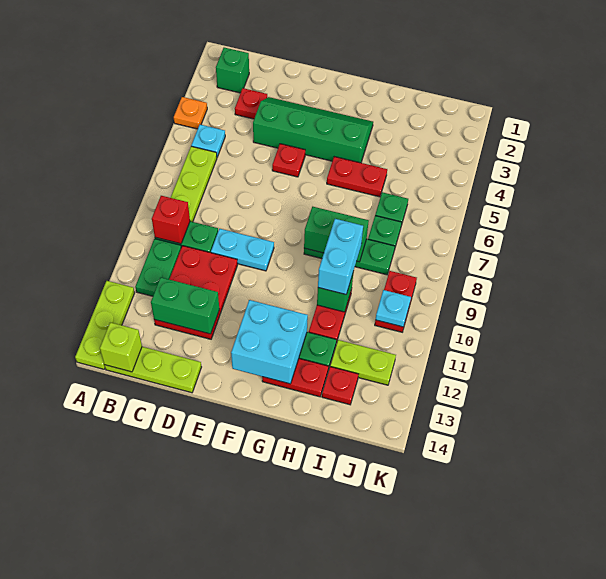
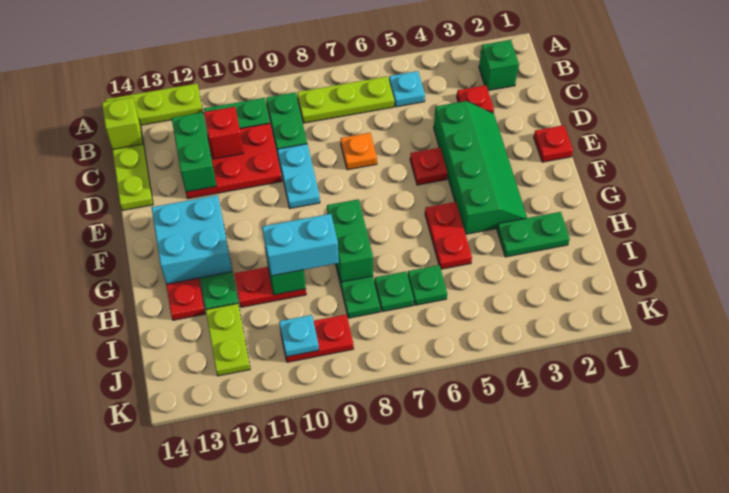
orange 1x1 plate [174,97,207,129] -> orange 1x1 plate moved to [341,133,377,170]
red 1x1 brick [152,196,190,244] -> red 1x1 brick moved to [204,107,243,159]
none -> green 1x2 plate [497,212,570,257]
red 1x1 plate [322,367,358,405] -> red 1x1 plate moved to [534,125,573,162]

